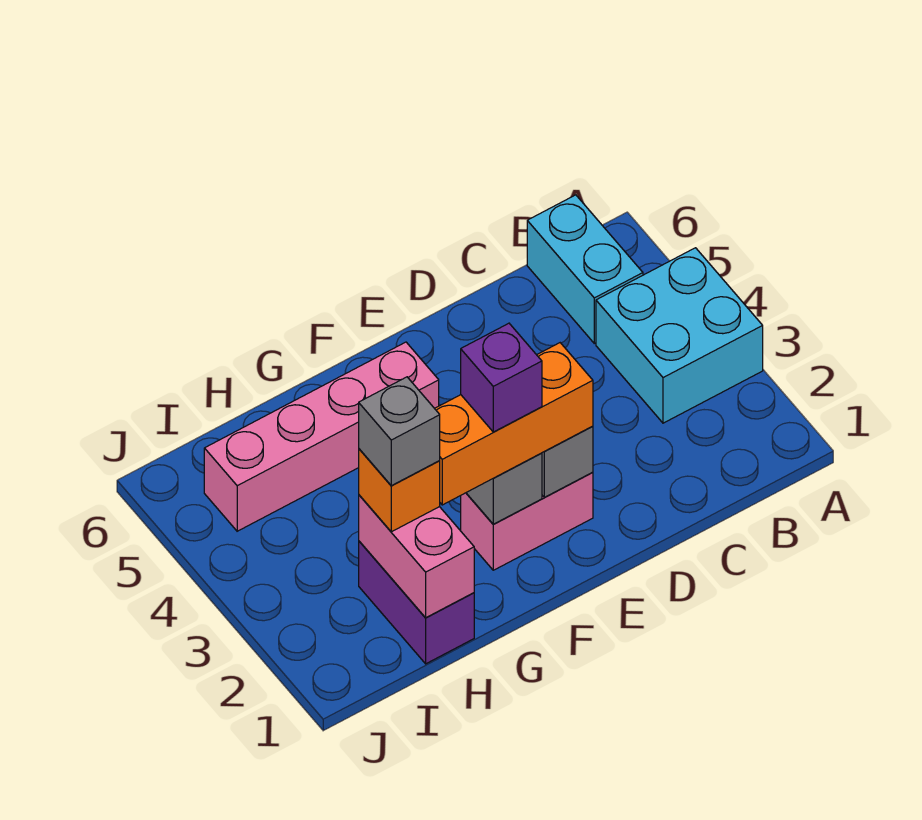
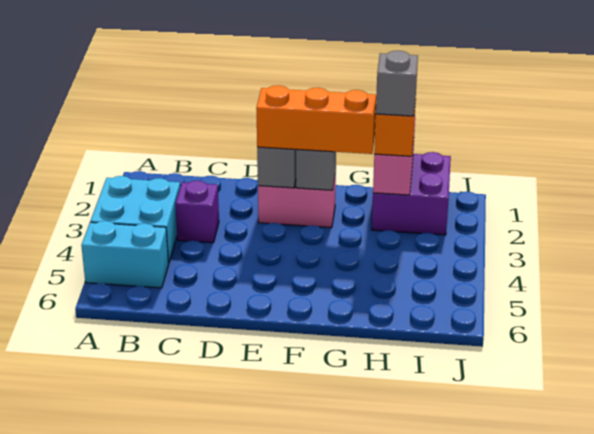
cyan 1x2 brick [527,195,643,343] -> cyan 1x2 brick turned to [81,221,169,288]
purple 1x1 brick [461,323,542,432] -> purple 1x1 brick moved to [175,181,219,243]
pink 1x4 brick [204,342,439,531] -> none
purple 1x2 brick [359,541,474,664] -> purple 2x2 brick [372,152,451,235]

